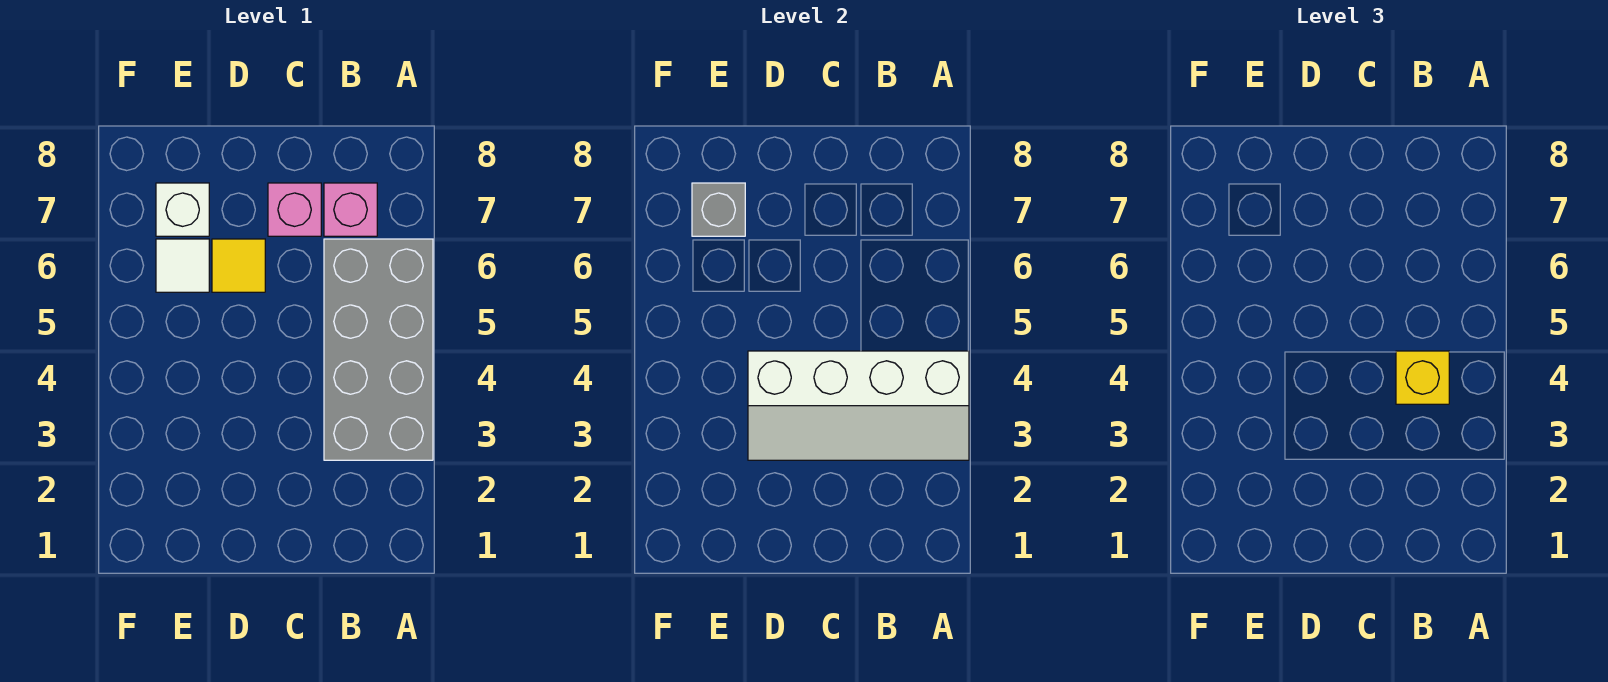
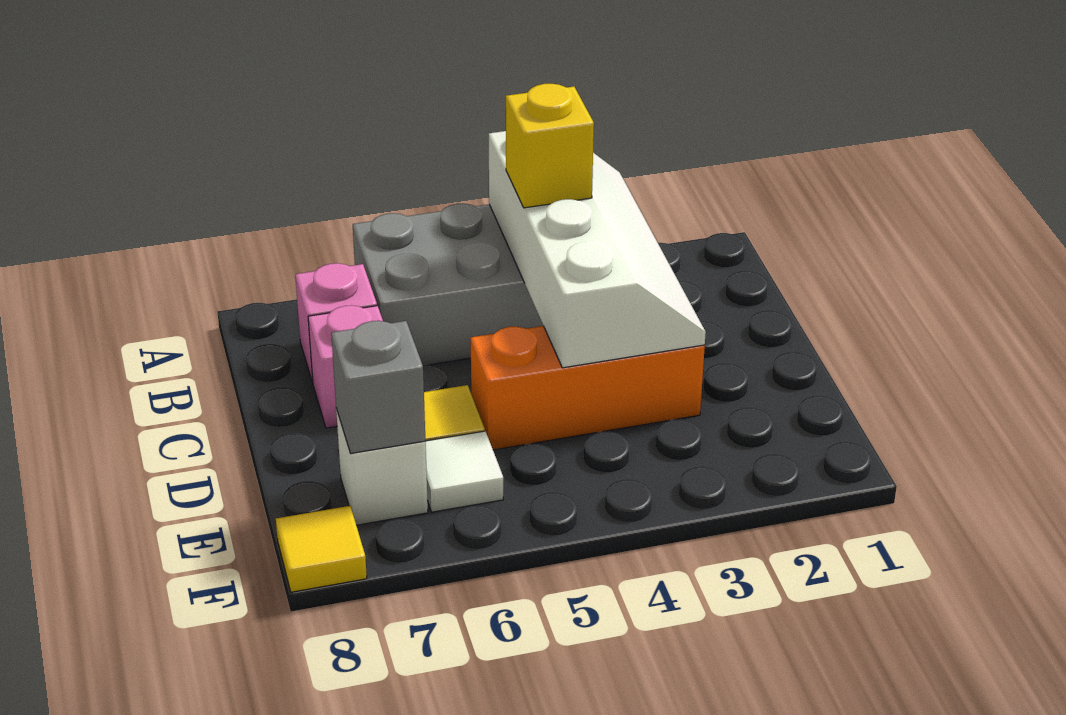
none -> orange 1x3 brick [470,326,705,450]
none -> yellow 1x1 tile [276,506,367,592]

